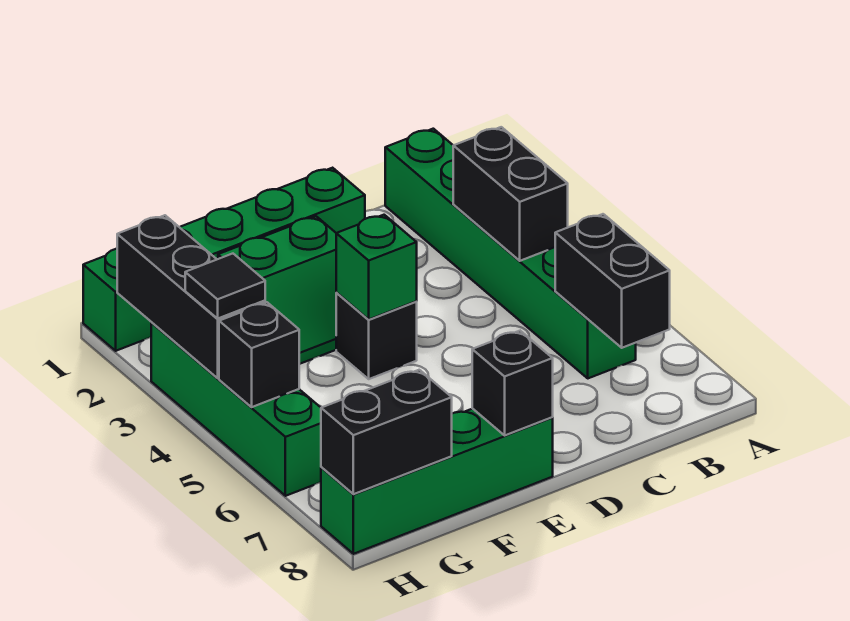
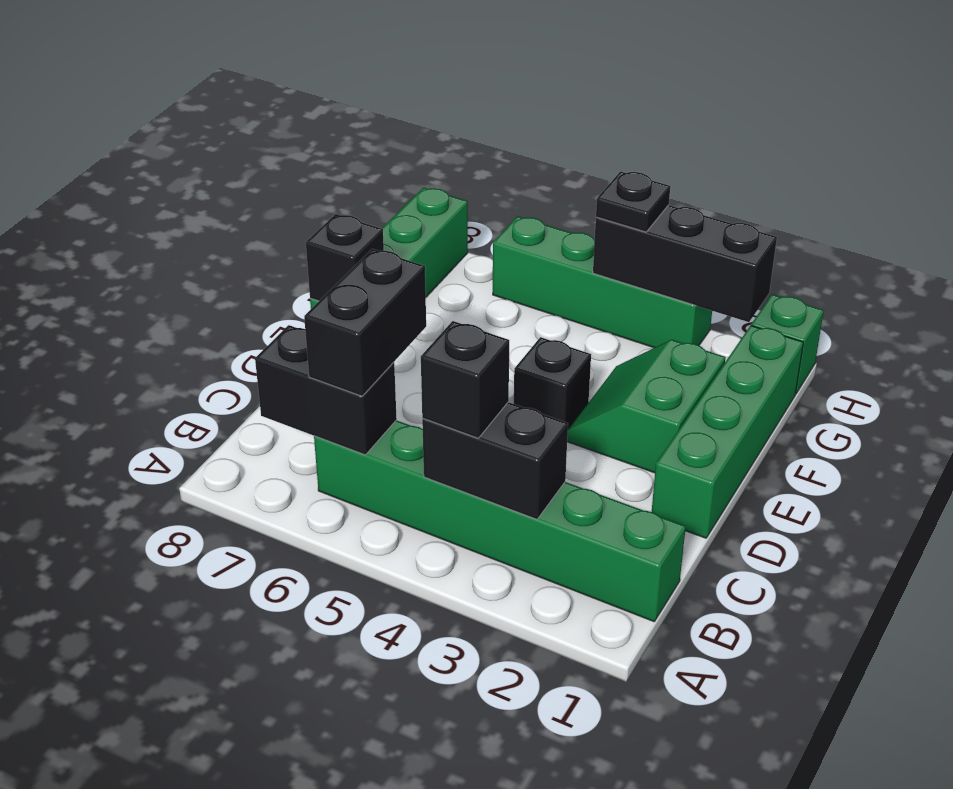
green 1x1 brick [336,215,417,319] -> none
black 1x2 brick [321,370,452,494] -> black 1x2 brick moved to [304,249,426,396]
black 1x1 tile [185,254,265,318] -> black 1x1 plate [596,172,670,232]
black 1x1 brick [219,302,299,407] -> black 1x1 brick moved to [421,321,509,438]

